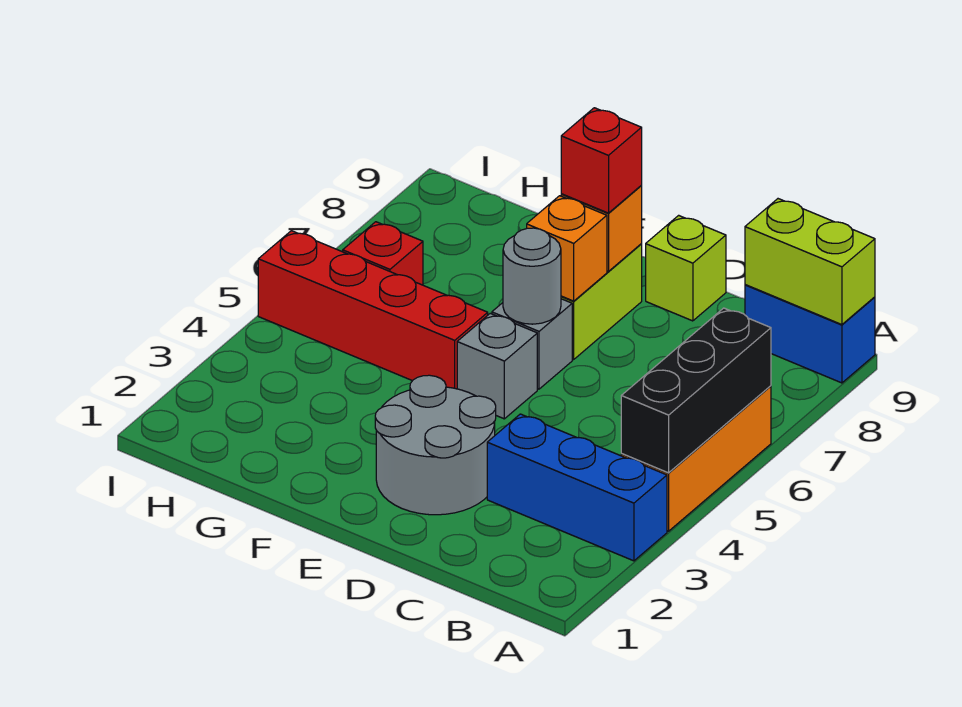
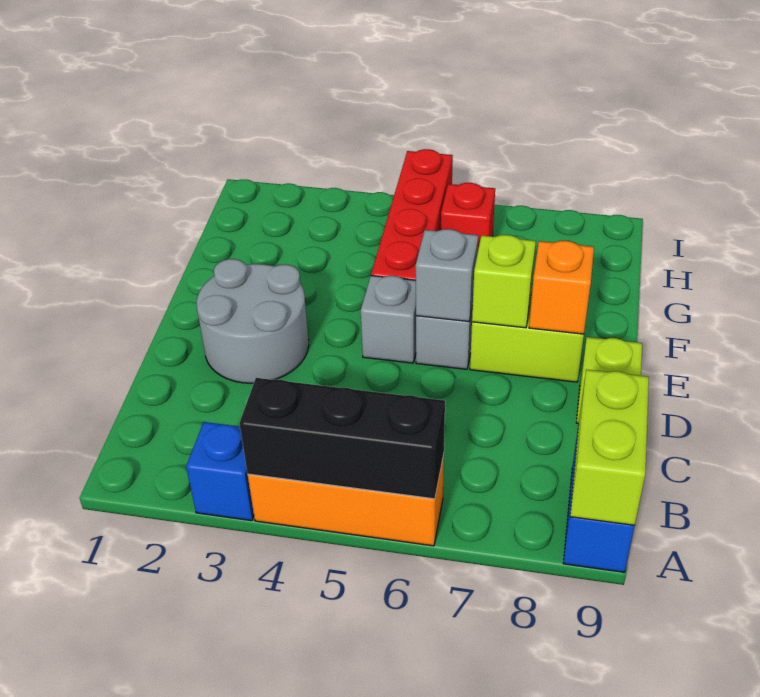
blue 1x3 brick [487,414,667,561] -> blue 1x1 brick [186,422,254,521]
grey 1x1 round brick [503,228,561,324] -> grey 1x1 brick [416,229,478,322]
orange 1x1 brick [527,196,607,301] -> lime 1x1 brick [472,235,536,328]
red 1x1 brick [561,108,642,213] -> none

